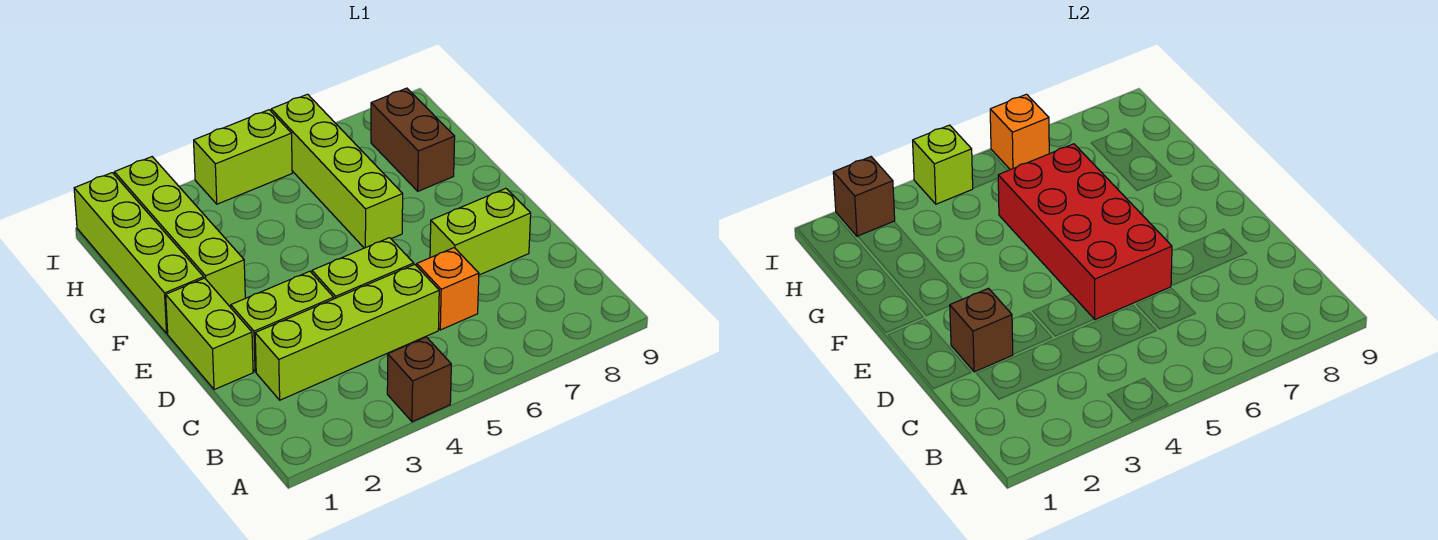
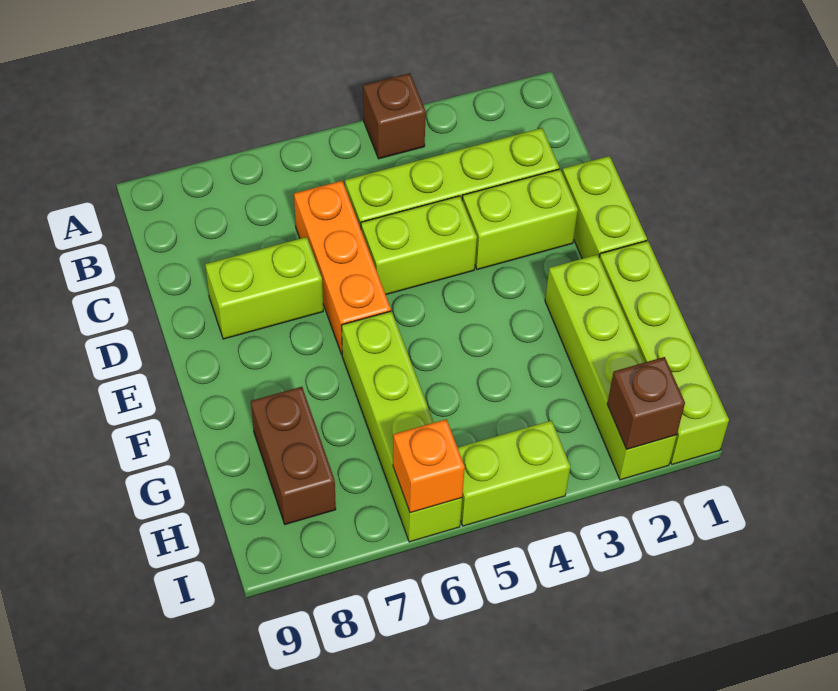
orange 1x1 brick [417,248,479,330] -> orange 1x3 brick [294,181,391,354]
brown 1x1 brick [950,288,1013,372] -> none
red 2x4 brick [998,144,1172,320] -> none
lime 1x1 brick [913,125,973,204] -> none

